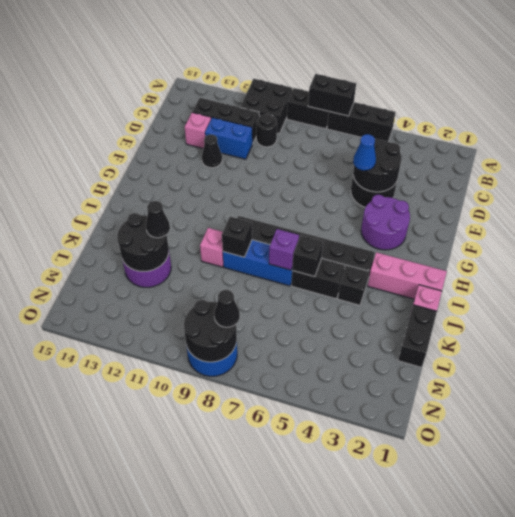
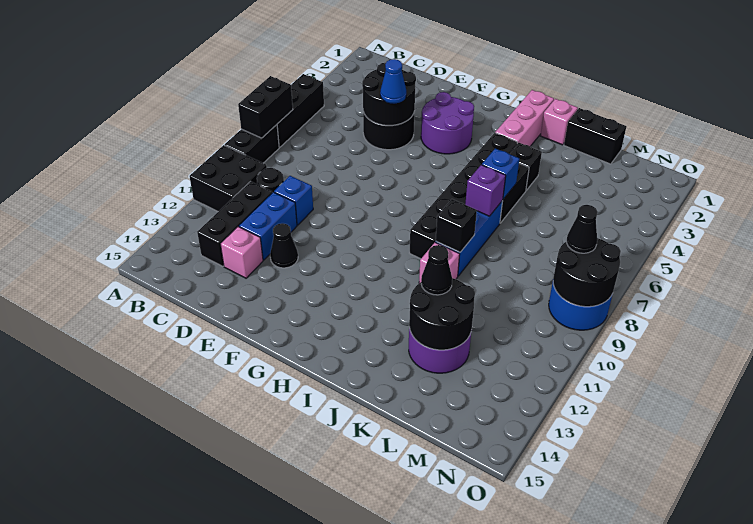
none -> blue 1x1 brick [274,176,313,225]
black 1x1 brick [292,235,323,277] -> blue 1x1 brick [482,148,519,199]

